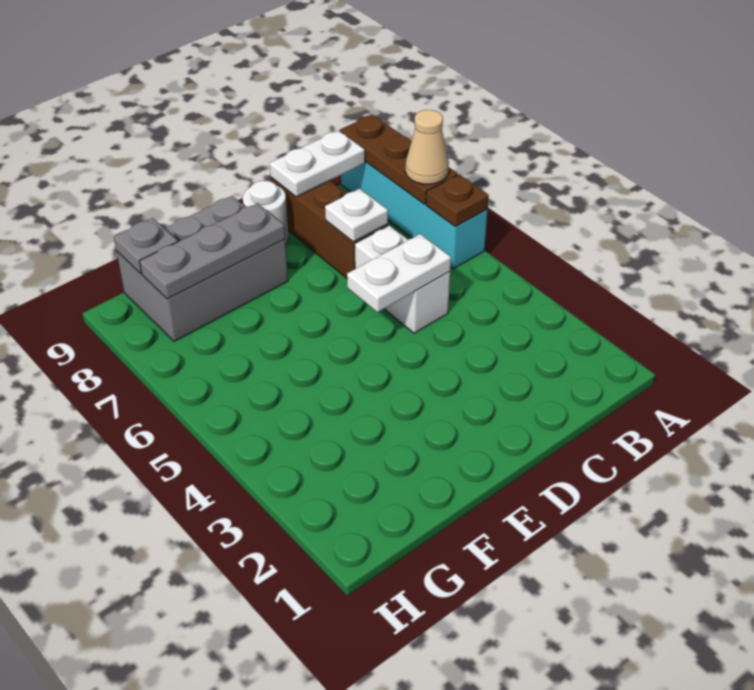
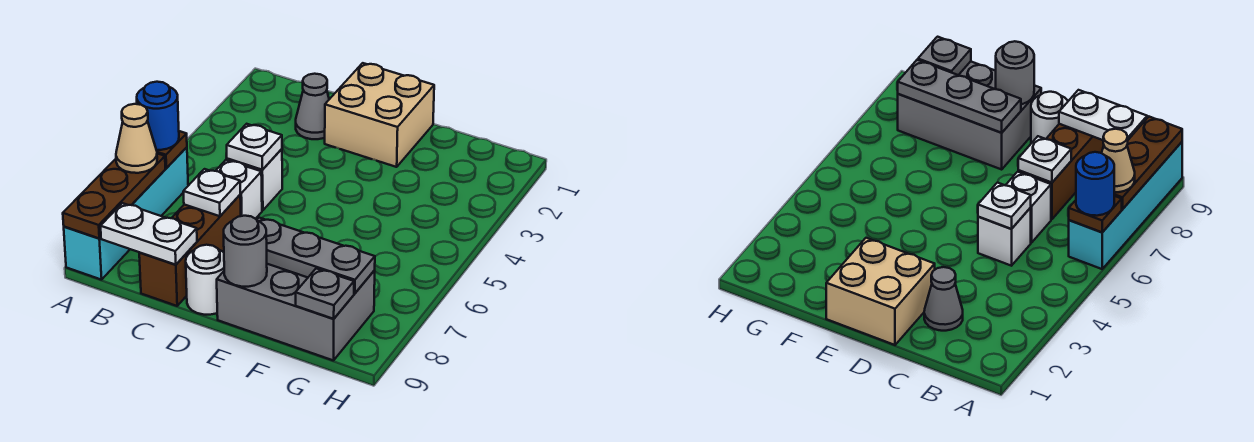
none -> blue 1x1 round brick [137,82,179,150]
none -> grey 1x1 cone [296,74,329,139]
white 1x2 plate [347,234,451,312] -> white 1x1 plate [226,124,282,170]
none -> tan 2x2 brick [325,63,434,167]
none -> grey 1x1 round brick [224,216,267,287]

